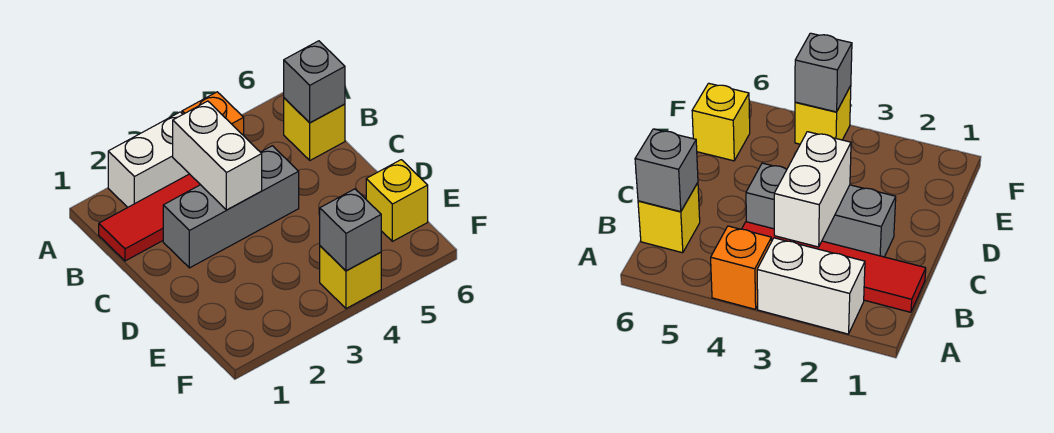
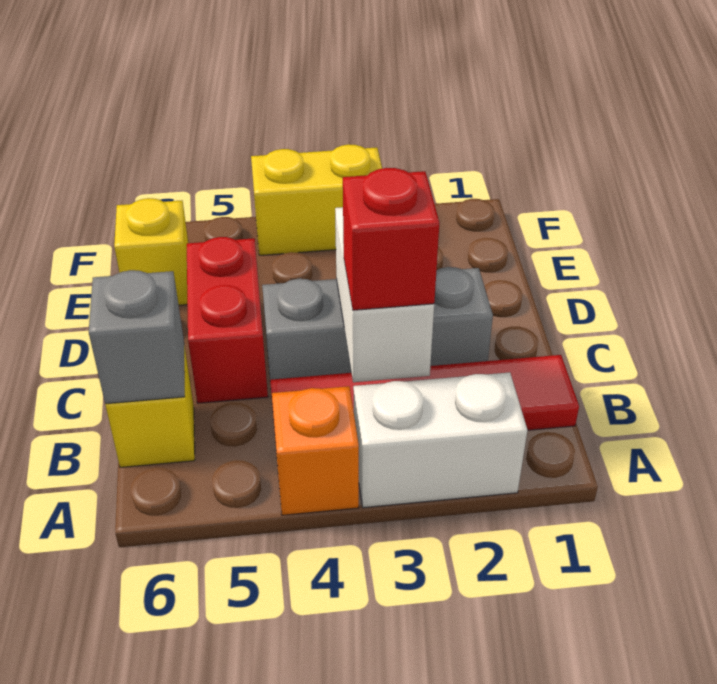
none -> red 1x1 brick [343,168,439,310]
none -> red 1x2 brick [187,237,268,403]
yellow 1x1 brick [320,246,381,309] -> yellow 1x2 brick [251,144,382,255]
grey 1x1 brick [320,189,381,271] -> none

